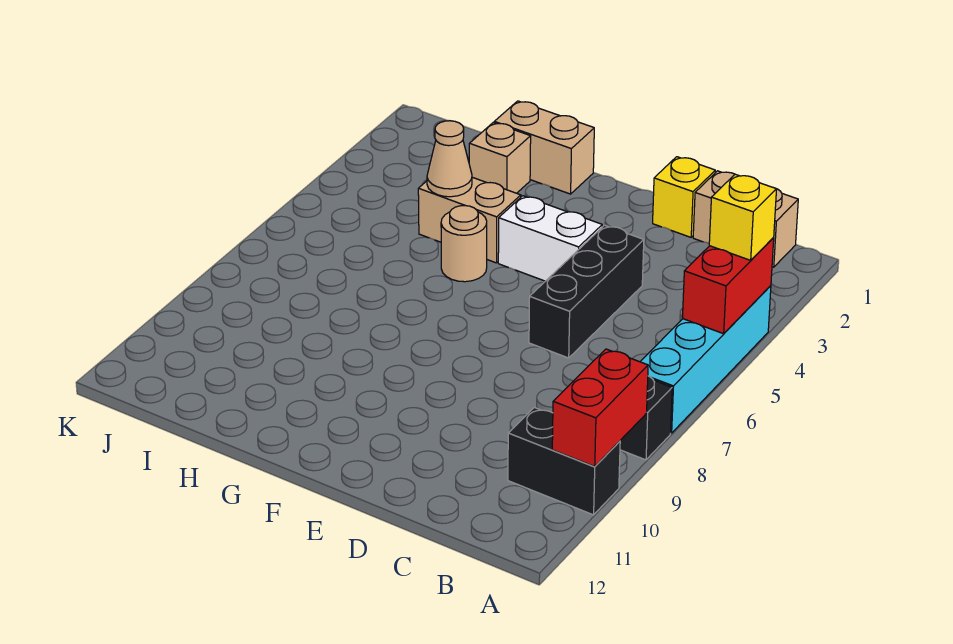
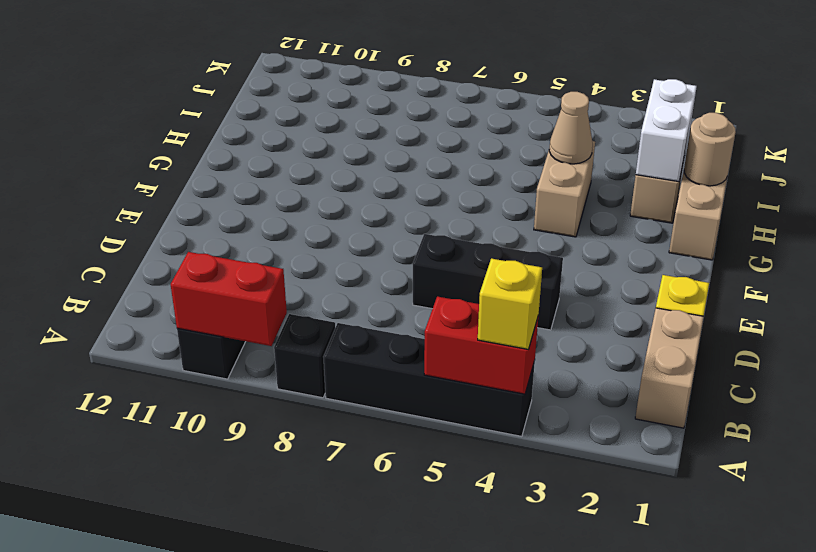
cyan 1x4 brick [640,286,771,433] -> black 1x4 brick [324,323,535,436]
white 1x2 brick [498,196,602,281] -> white 1x2 brick moved to [636,79,697,182]
tan 1x1 round brick [441,206,487,282] -> tan 1x1 round brick moved to [684,113,736,186]

